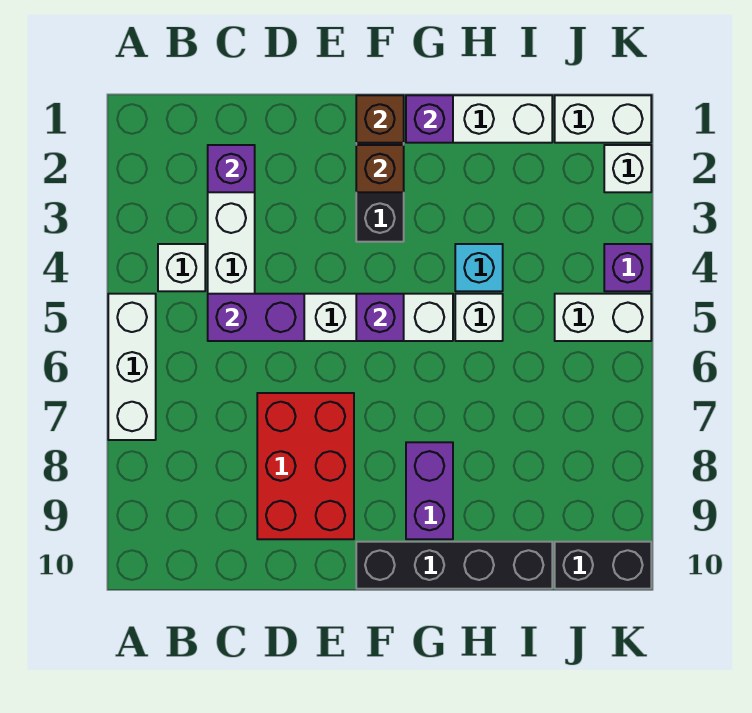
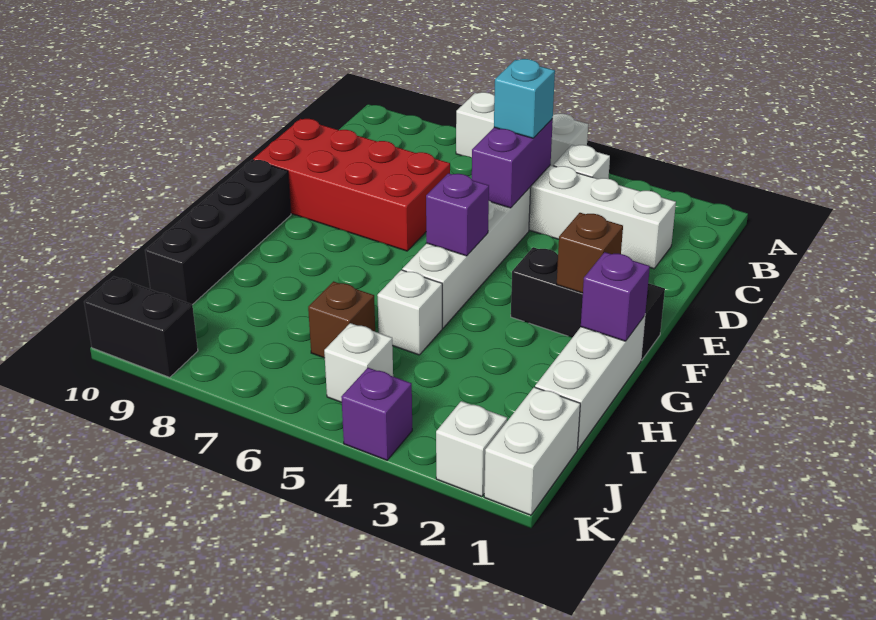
purple 1x1 brick [208,145,255,192] -> none
red 2x3 brick [257,393,354,539] -> red 2x4 brick [253,119,450,251]
brown 1x1 brick [356,95,404,143] -> brown 1x1 brick moved to [308,281,375,358]
purple 1x2 brick [406,442,453,539] -> none
cyan 1x1 brick [455,244,503,291] -> cyan 1x1 brick moved to [494,59,555,138]
white 1x2 brick [555,294,651,341] -> white 1x1 brick [324,323,393,402]
black 1x2 brick [555,542,651,589] -> black 1x2 brick turned to [84,276,198,377]

